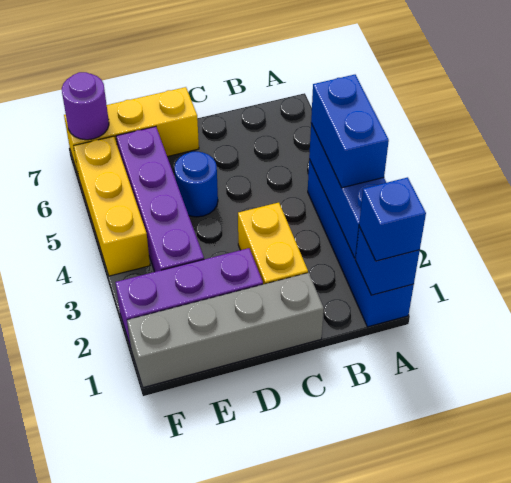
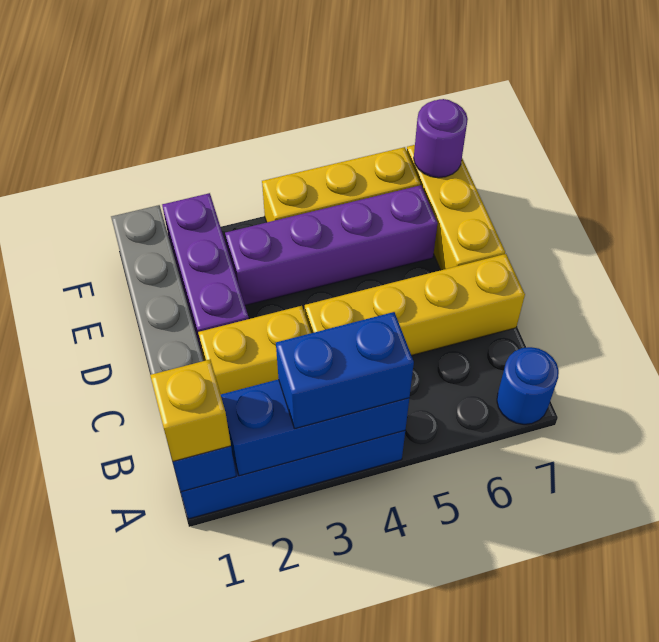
blue 1x1 brick [359,177,426,261] -> yellow 1x1 brick [150,360,231,462]
none -> yellow 1x4 brick [305,254,525,355]
blue 1x1 round brick [174,152,218,217] -> blue 1x1 round brick moved to [497,347,559,424]

